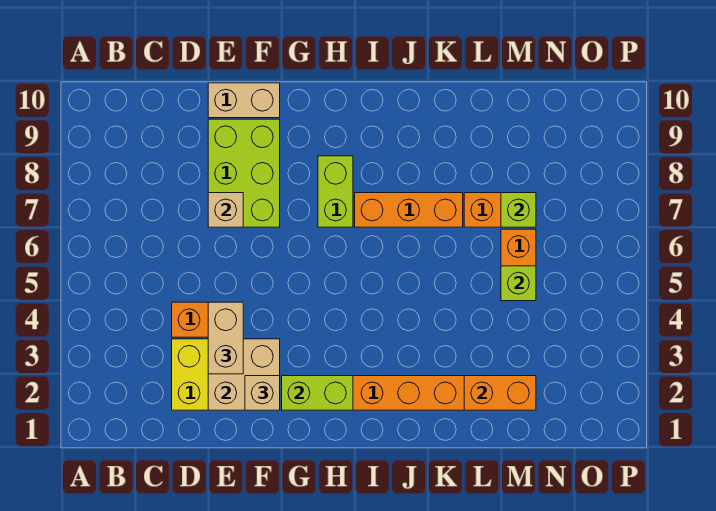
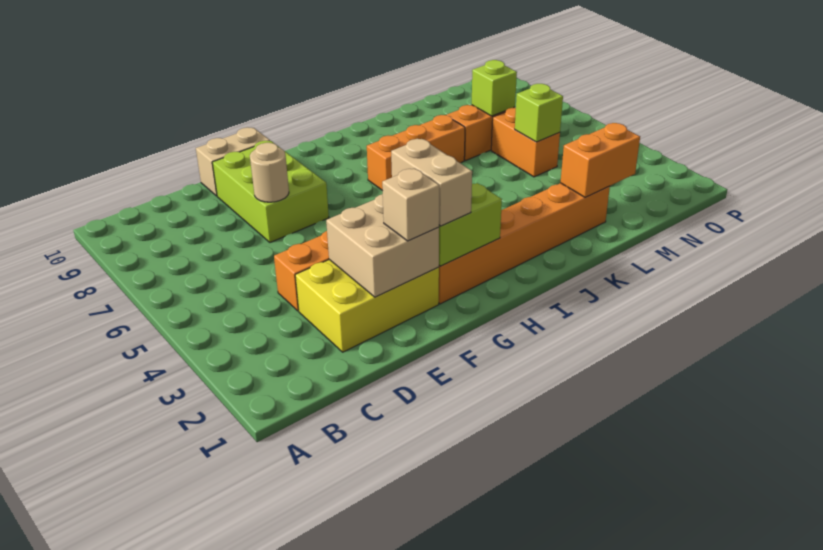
tan 1x2 brick [208,302,243,374] -> tan 1x2 brick moved to [391,139,472,226]
tan 1x1 brick [208,193,243,227] -> tan 1x1 round brick [250,143,289,202]
lime 1x2 brick [318,156,353,227] -> none

